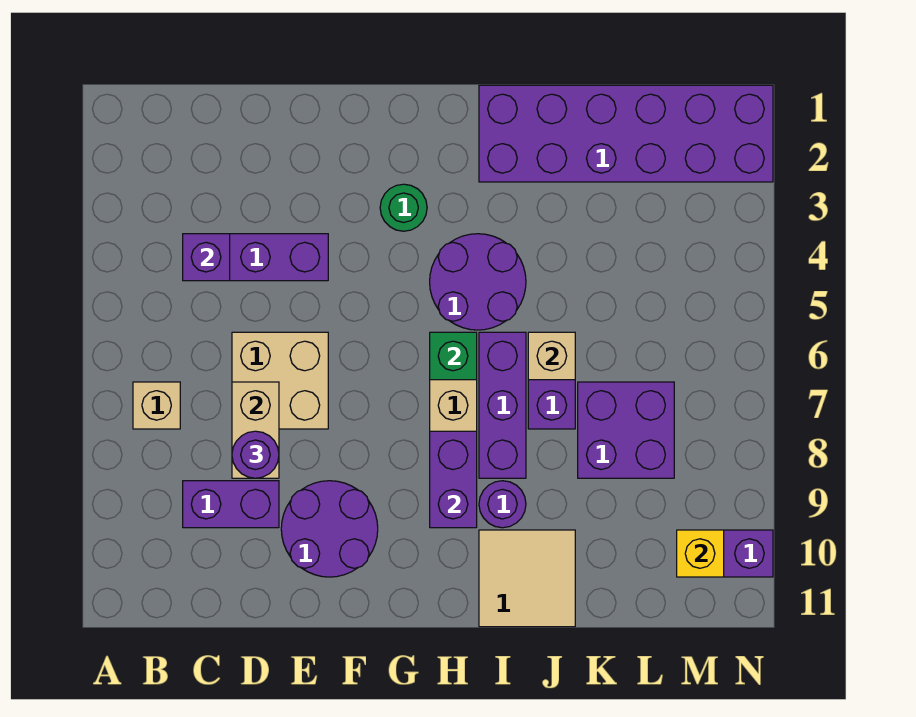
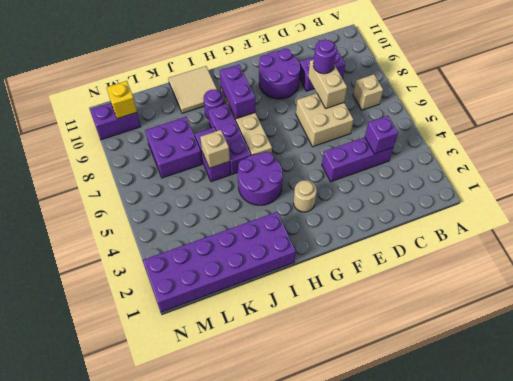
green 1x1 round brick [380,184,427,231] -> tan 1x1 round brick [293,180,317,212]
green 1x1 brick [430,332,477,380] -> none

